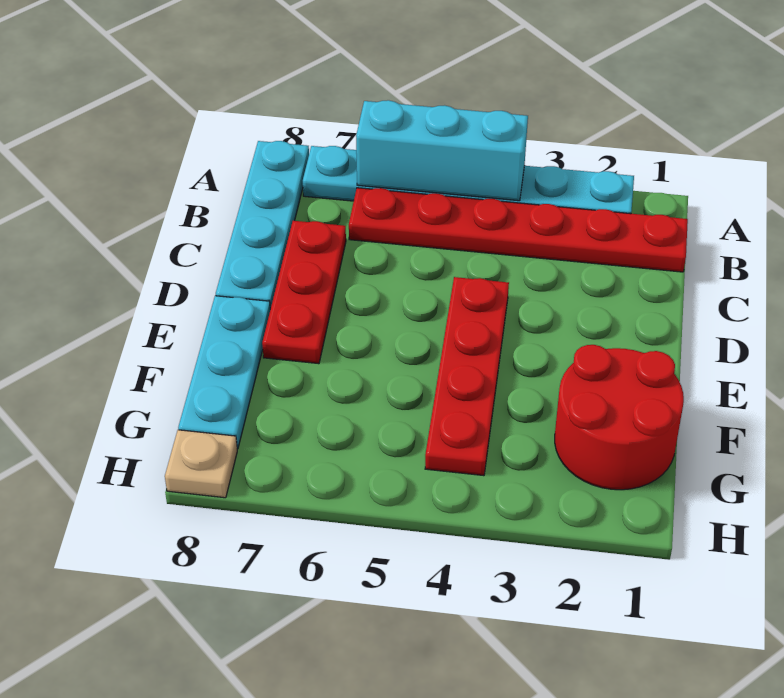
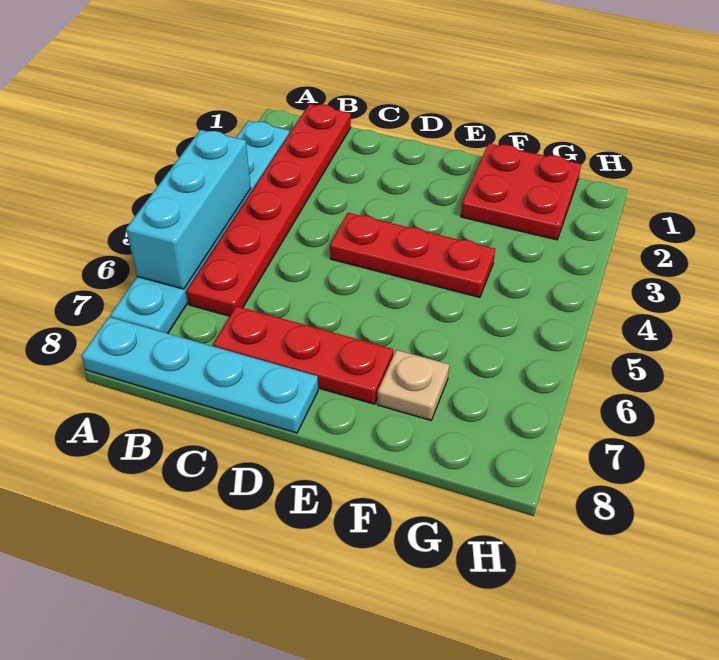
red 1x4 plate [425,277,509,476] -> red 1x3 plate [330,213,495,297]
cyan 1x3 plate [178,296,270,449] -> none
red 2x2 round brick [555,345,684,490] -> red 2x2 plate [461,144,581,240]
tan 1x1 plate [165,430,237,498] -> tan 1x1 plate moved to [377,350,449,420]

